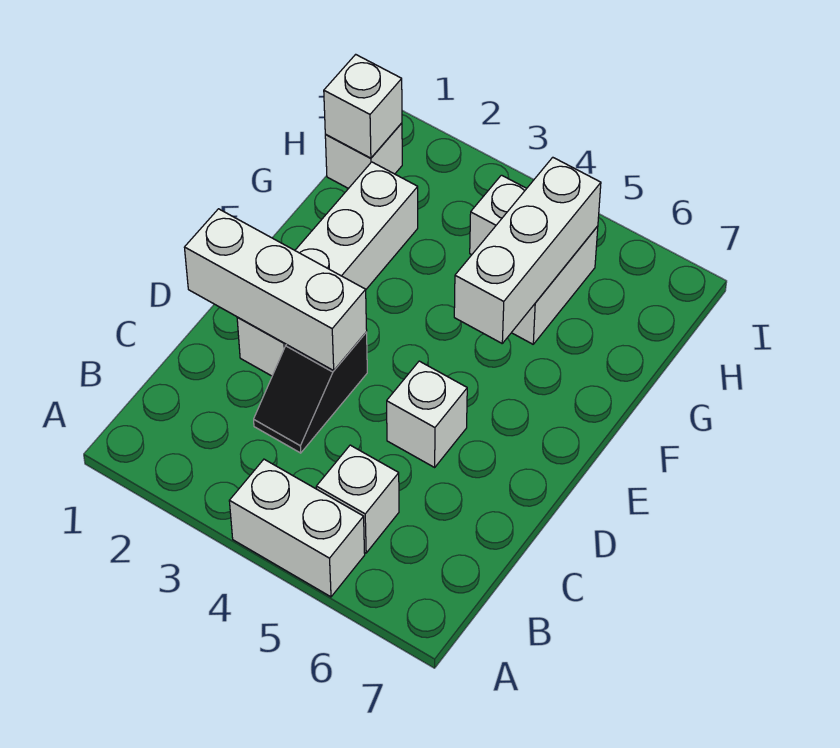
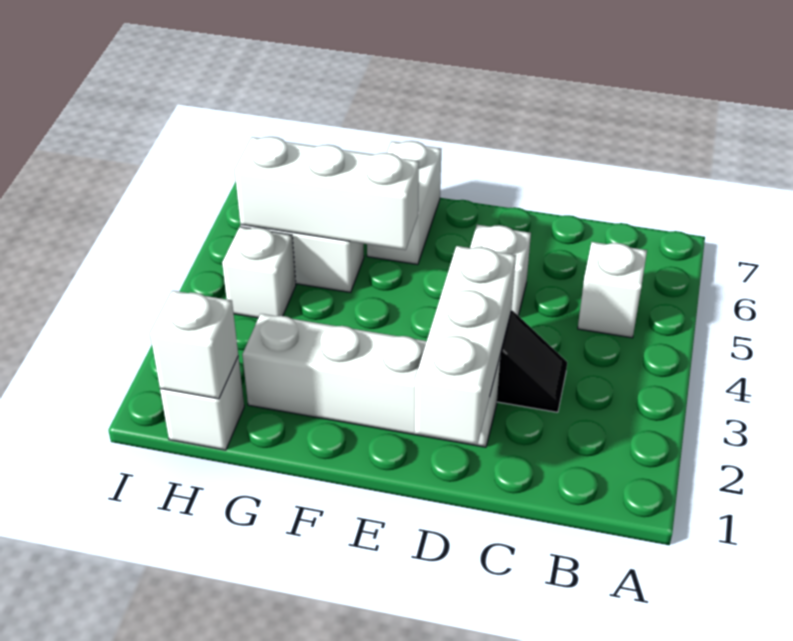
white 1x2 brick [229,459,365,597] -> white 1x2 brick moved to [367,141,441,265]

